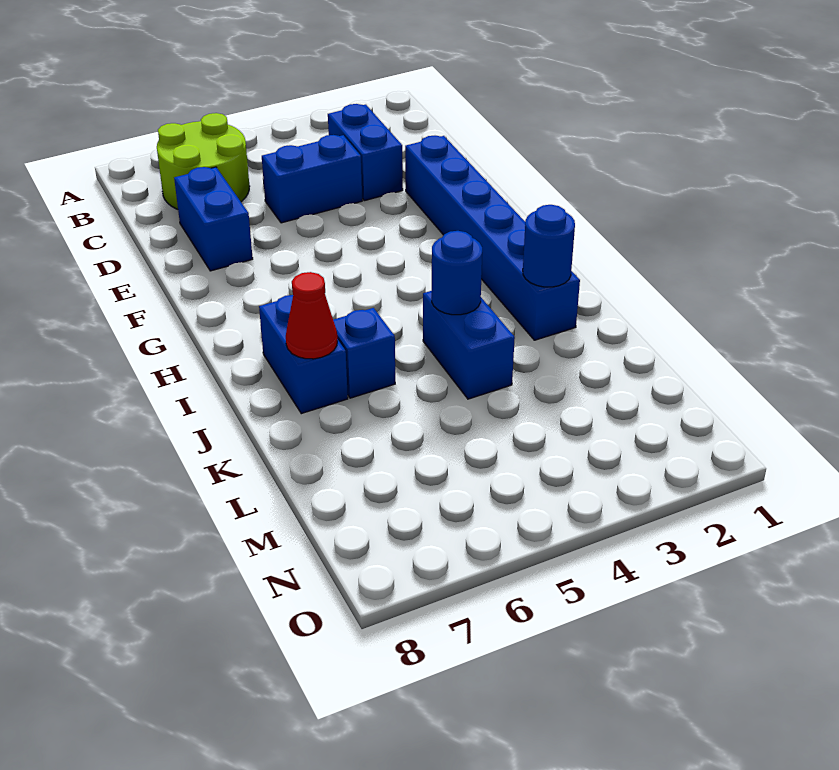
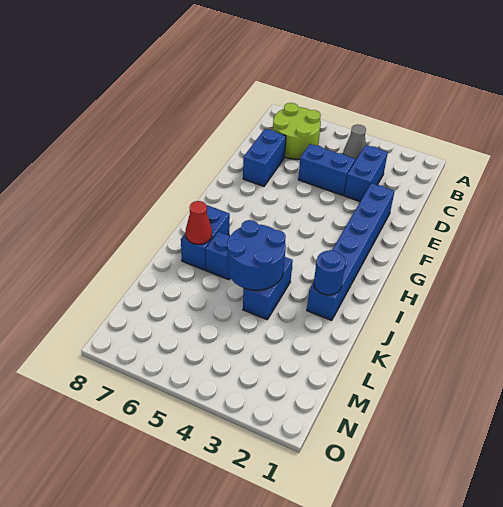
none -> grey 1x1 cone [343,124,366,161]
blue 1x1 round brick [432,231,482,315] -> blue 2x2 round brick [227,220,286,290]

